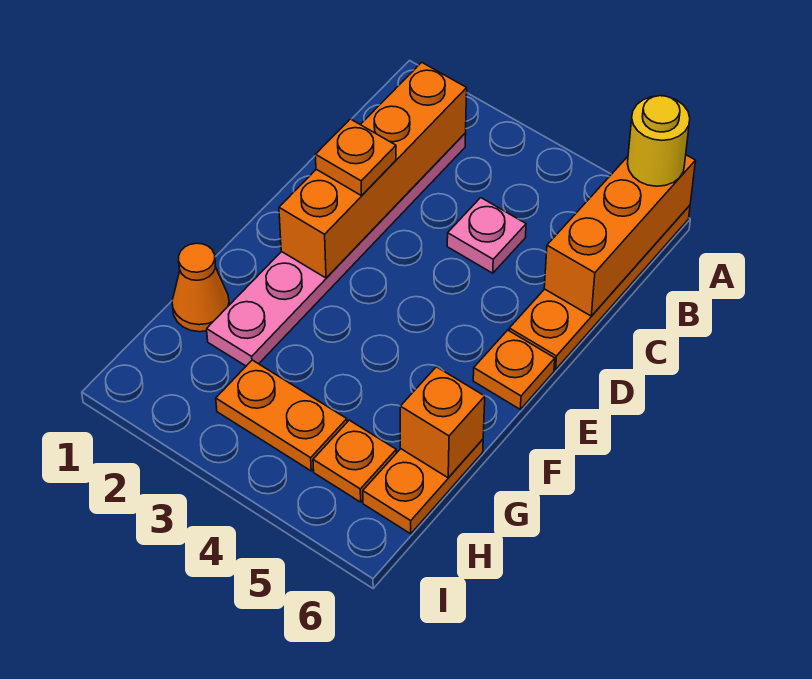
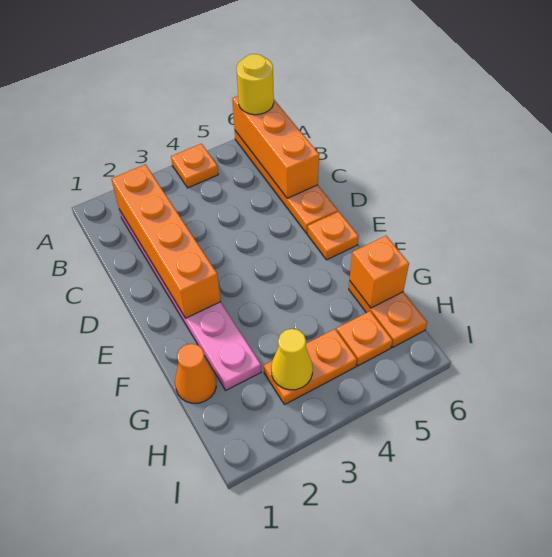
pink 1x1 plate [447,198,526,273] -> none
orange 1x1 plate [315,119,396,196] -> orange 1x1 plate moved to [171,144,218,188]
none -> yellow 1x1 cone [271,329,313,390]

